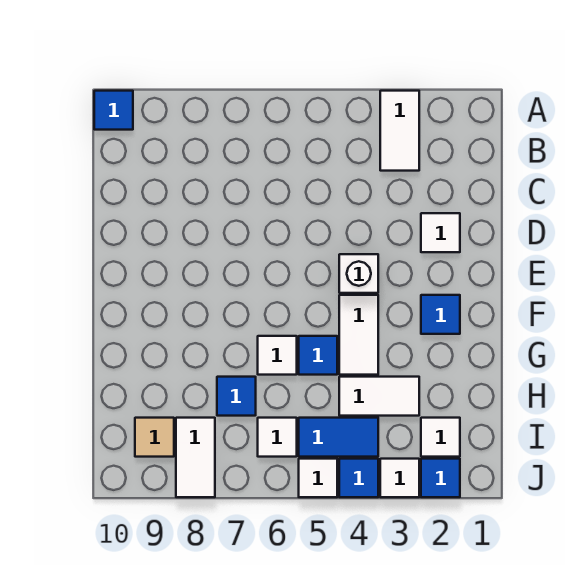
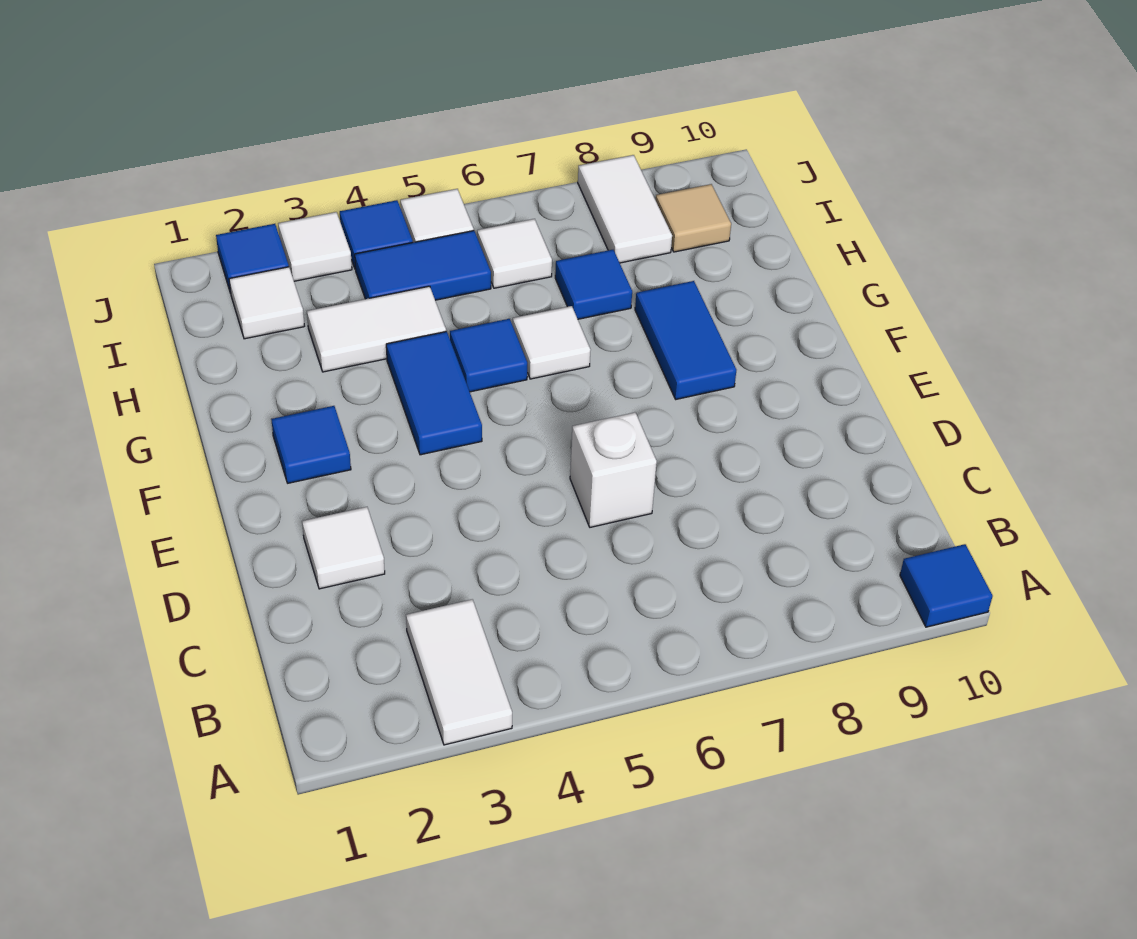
white 1x1 brick [339,254,378,293] -> white 1x1 brick moved to [570,412,657,527]
white 1x2 tile [339,295,378,375] -> blue 1x2 tile [386,332,482,455]
none -> blue 1x2 tile [635,281,736,399]

